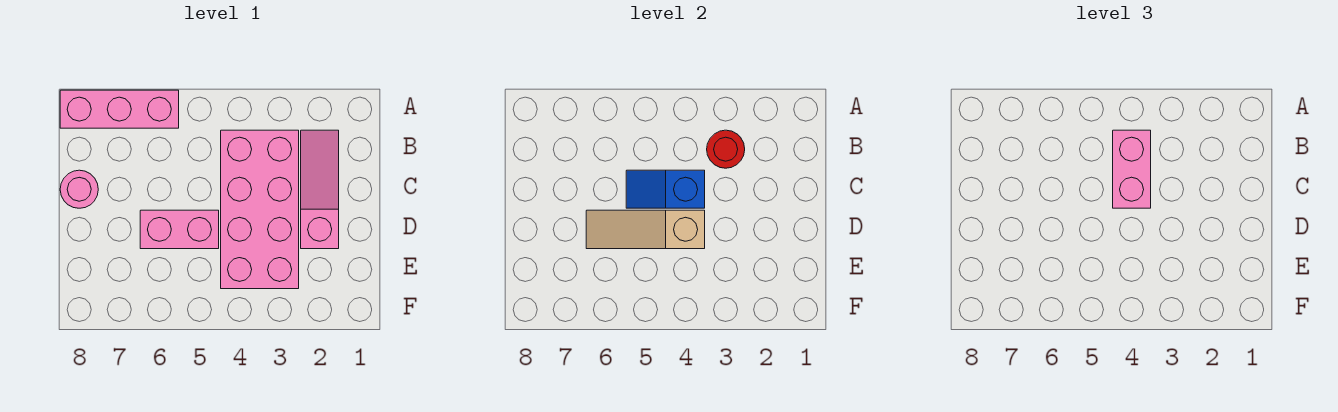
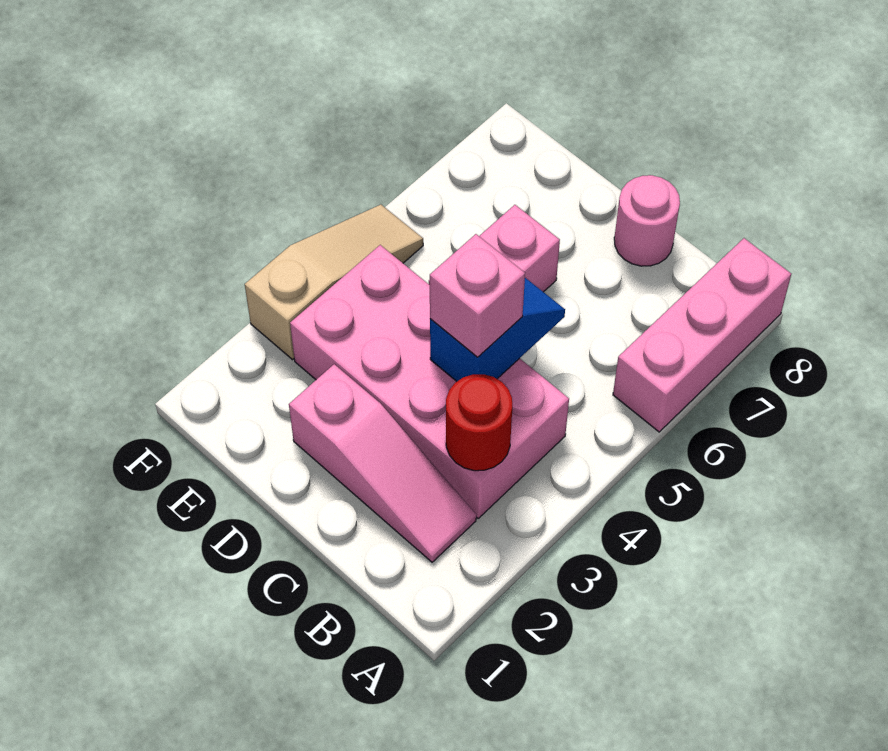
pink 1x2 brick [1113,130,1151,208] -> pink 1x1 brick [430,234,525,357]
tan 1x3 slope [586,210,705,249] -> tan 1x3 slope moved to [245,205,423,360]

